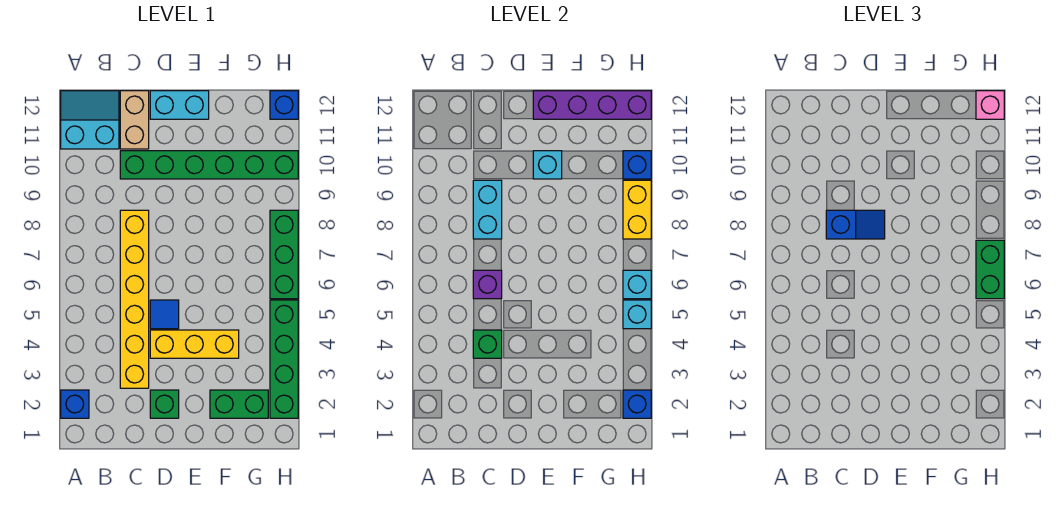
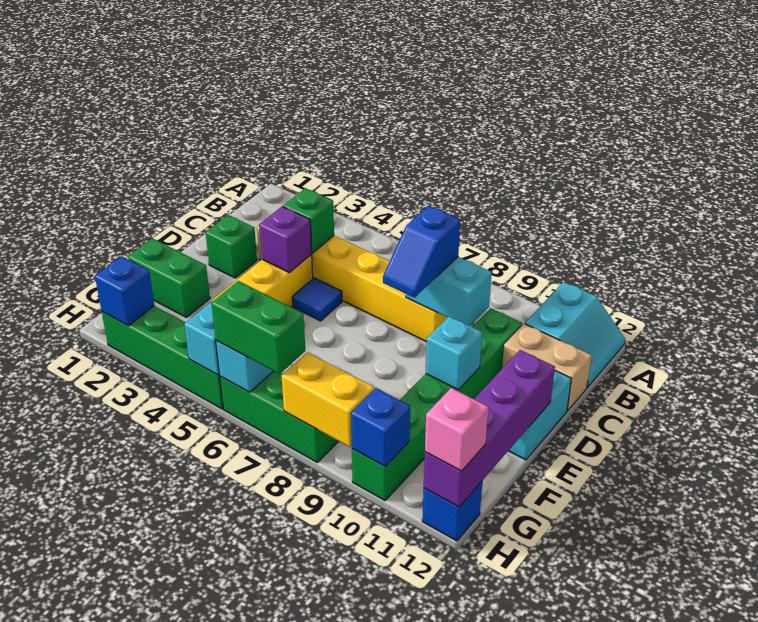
blue 1x1 brick [61,390,89,418] -> none
purple 1x1 brick [473,270,502,299] -> purple 1x1 brick moved to [259,207,312,273]
green 1x2 brick [210,390,268,418] -> green 1x2 brick turned to [128,238,210,317]

